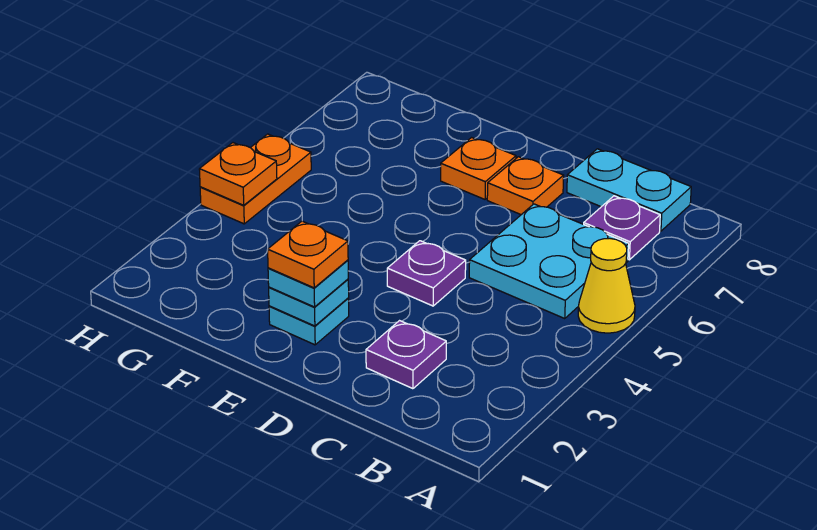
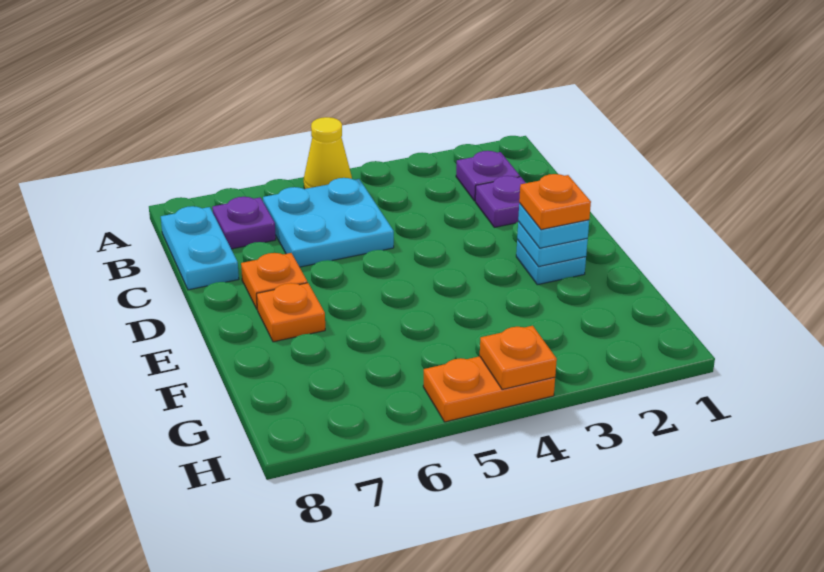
purple 1x1 plate [387,241,466,306] -> purple 1x1 plate moved to [456,151,520,201]

